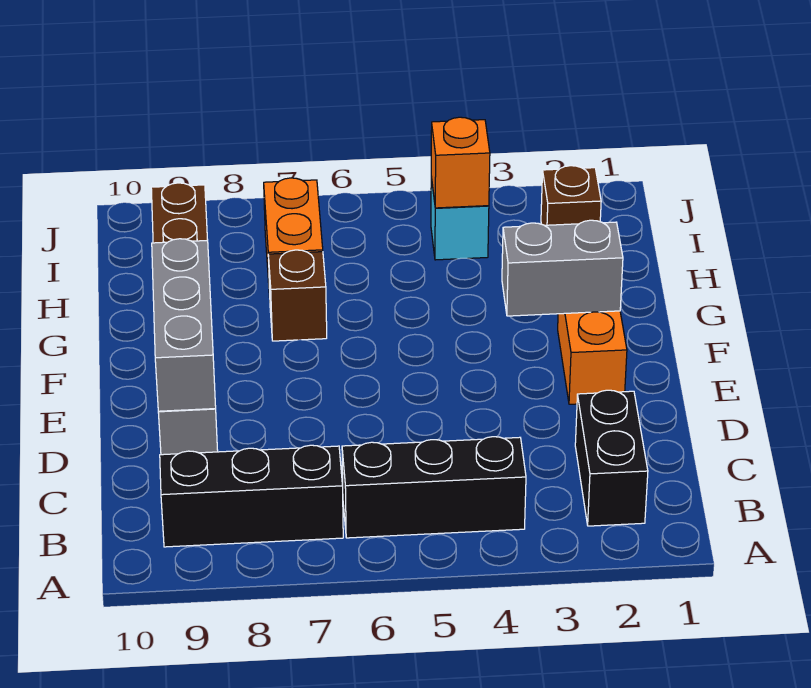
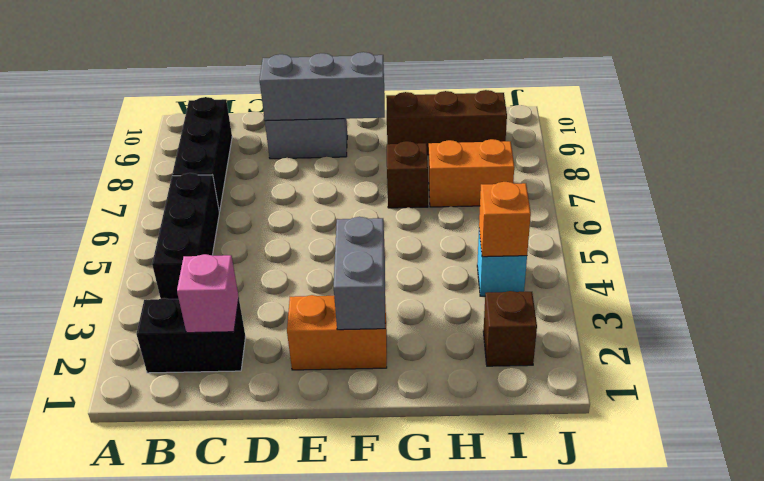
none -> pink 1x1 brick [177,254,239,333]

